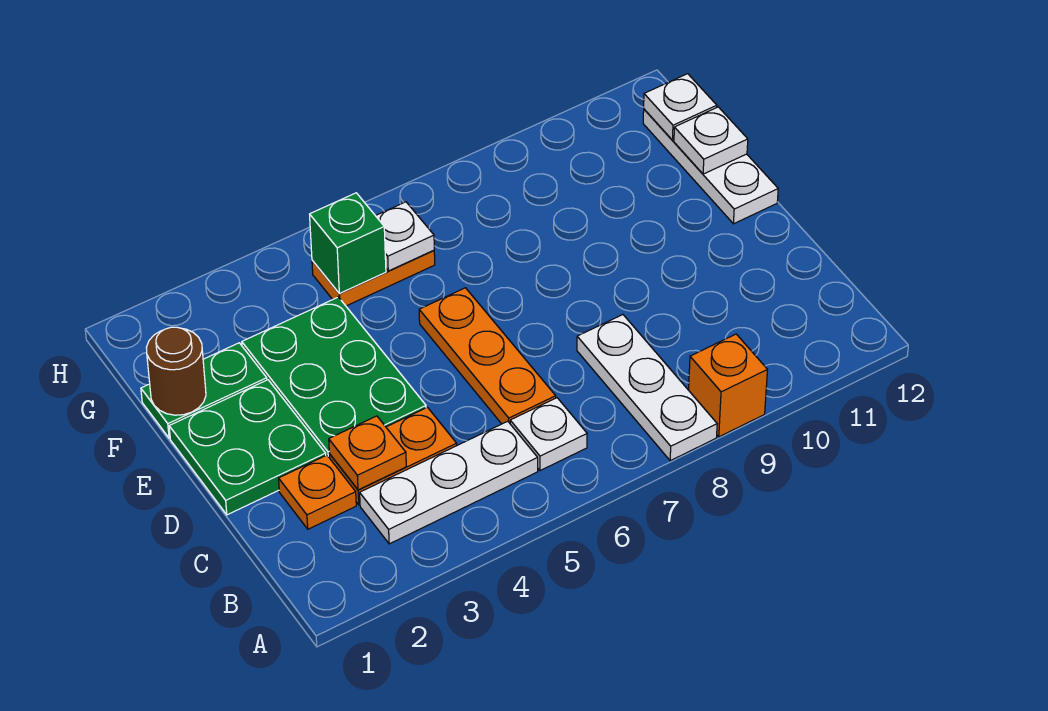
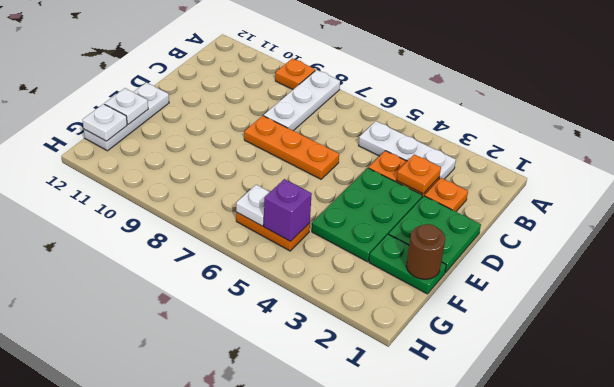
orange 1x1 brick [689,334,767,437] -> orange 1x1 plate [275,58,315,89]
white 1x1 plate [510,398,587,471] -> none
orange 1x3 plate [419,288,556,424] -> orange 1x3 plate turned to [244,116,339,179]
green 1x1 brick [310,193,386,294] -> purple 1x1 brick [264,179,312,242]

